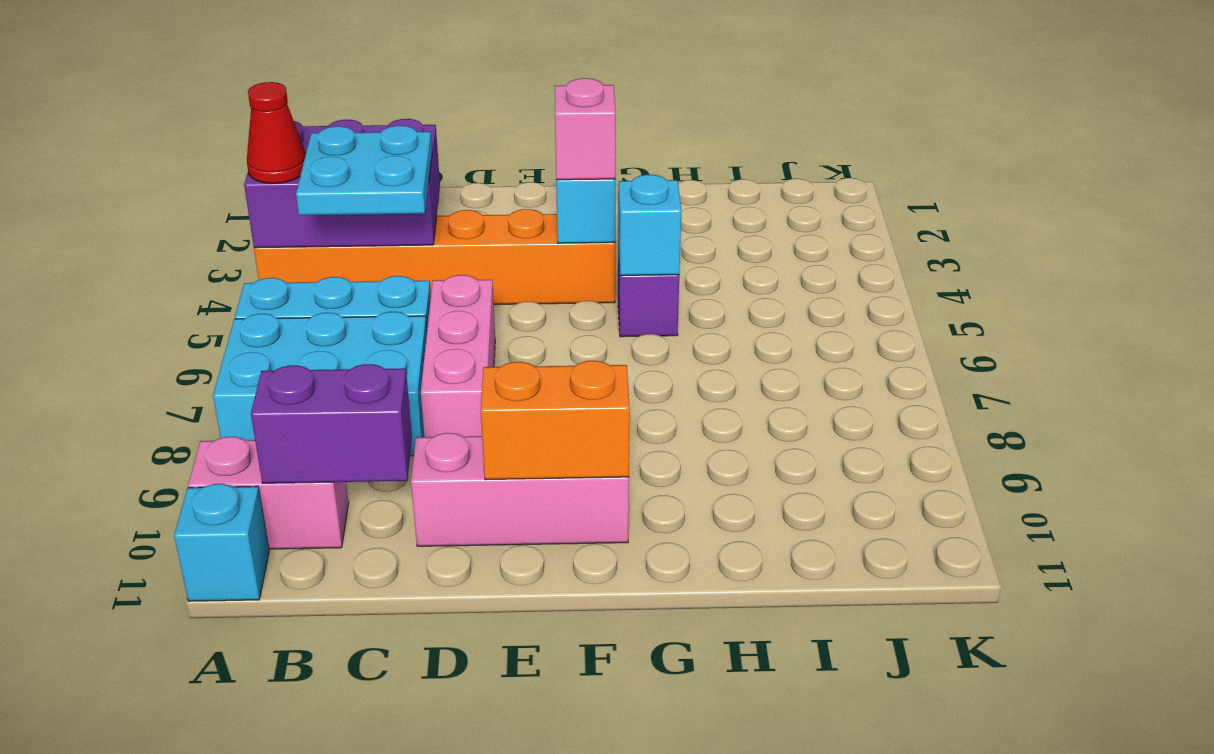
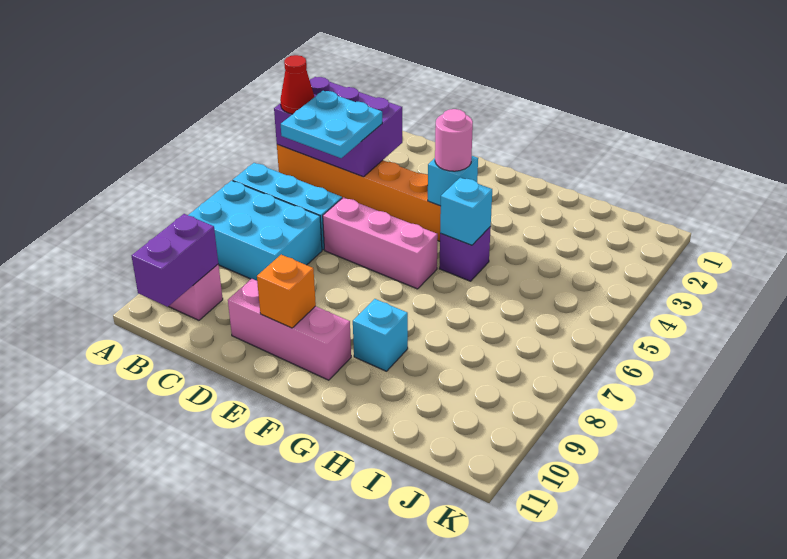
cyan 1x1 brick [174,484,269,601] -> cyan 1x1 brick moved to [353,299,408,371]
purple 1x2 brick [251,364,412,483] -> purple 1x2 brick turned to [132,214,218,307]
pink 1x3 brick [421,275,495,437] -> pink 1x3 brick turned to [323,197,438,289]
orange 1x2 brick [481,361,630,480] -> orange 1x1 brick [257,255,316,328]
pink 1x1 brick [555,78,616,180] -> pink 1x1 round brick [435,109,473,171]

